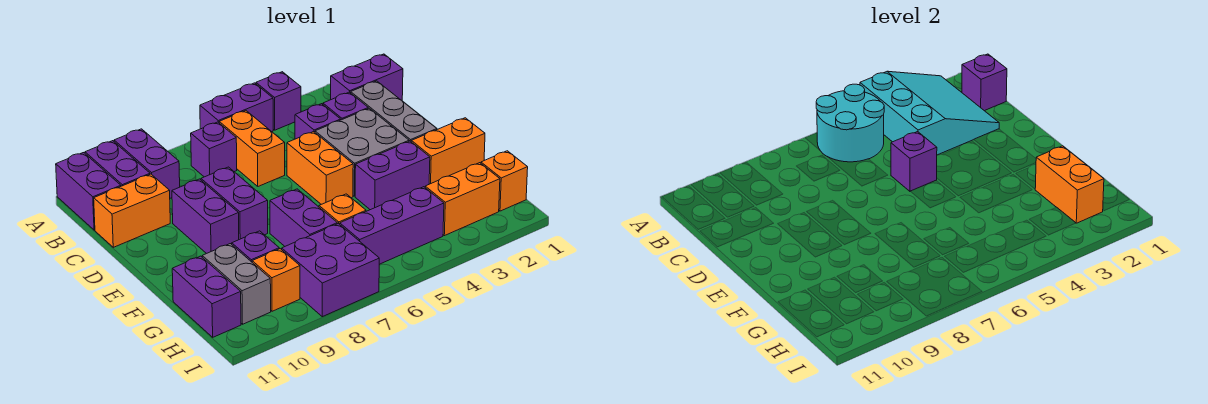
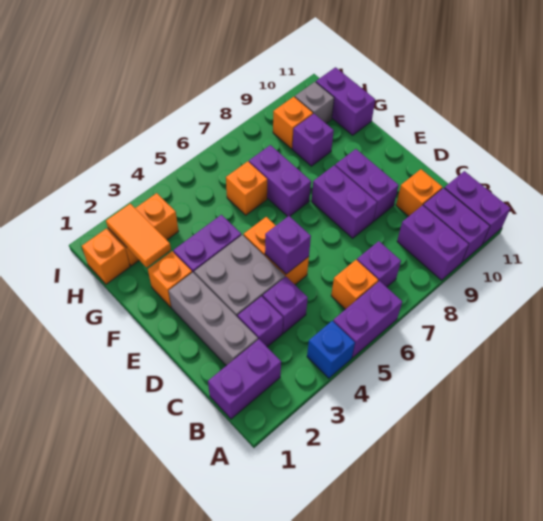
cyan 3x3 slope [860,71,999,155] -> none
purple 1x1 brick [256,72,301,130] -> blue 1x1 brick [307,321,355,378]
cyan 2x2 round brick [816,84,884,162] -> none
purple 1x1 brick [962,54,1007,111] -> none
orange 1x2 brick [219,111,285,186] -> orange 1x1 brick [331,260,378,309]
orange 1x2 brick [94,174,170,247] -> orange 1x1 brick [396,169,442,216]
orange 1x2 brick [411,118,485,184] -> orange 1x1 brick [148,251,192,307]
orange 1x2 brick [1035,146,1104,223] -> orange 1x2 tile [106,204,171,267]
grey 1x2 brick [202,244,271,324] -> grey 1x1 brick [295,82,334,123]
purple 1x3 brick [340,187,444,264] -> none
purple 2x2 brick [282,224,379,317] -> none

